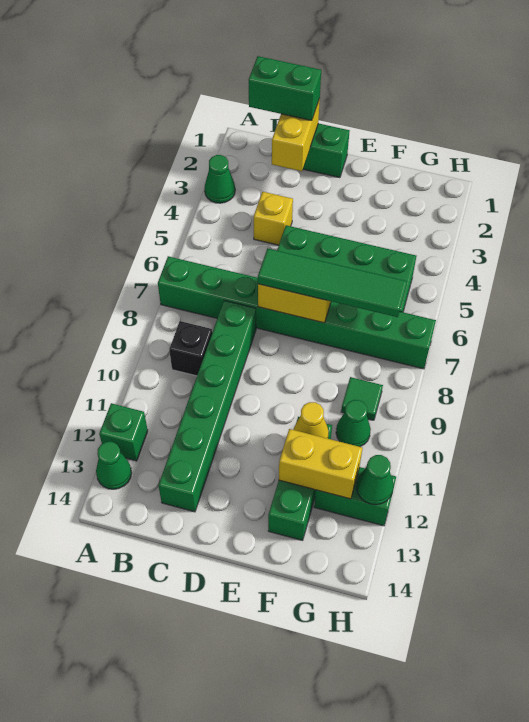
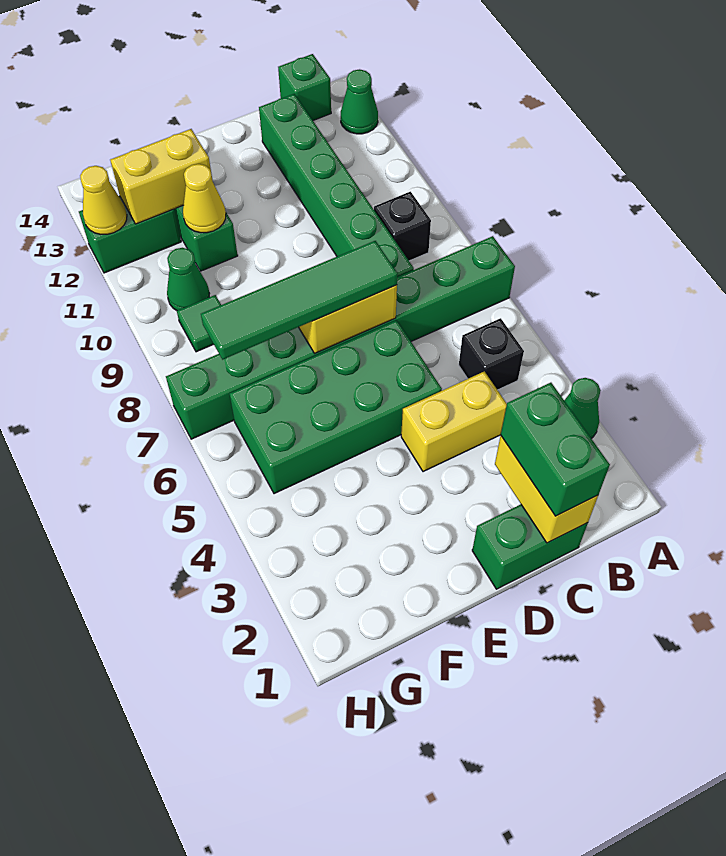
green 1x1 brick [99,403,148,461] -> green 1x1 brick moved to [278,54,331,120]
green 1x2 brick [249,56,321,120] -> green 1x2 brick turned to [501,383,610,516]
none -> black 1x1 brick [459,318,524,390]
yellow 1x1 brick [254,192,293,245] -> yellow 1x2 brick [401,371,507,472]
green 1x1 cone [357,455,394,505] -> yellow 1x1 cone [80,166,127,234]

